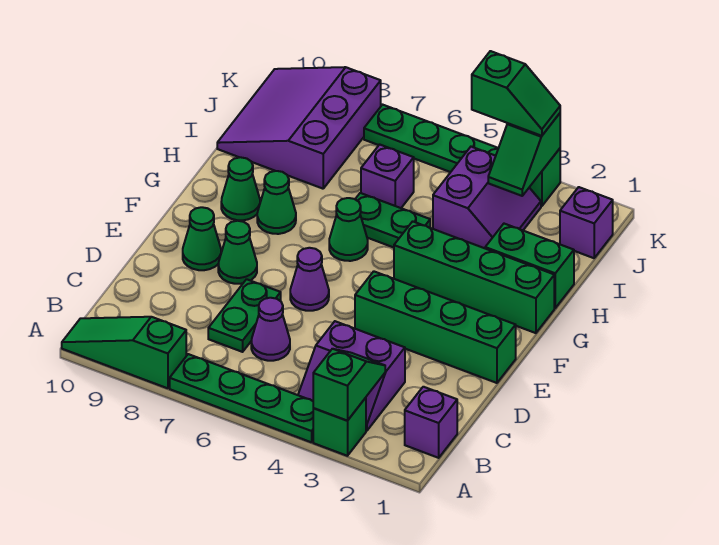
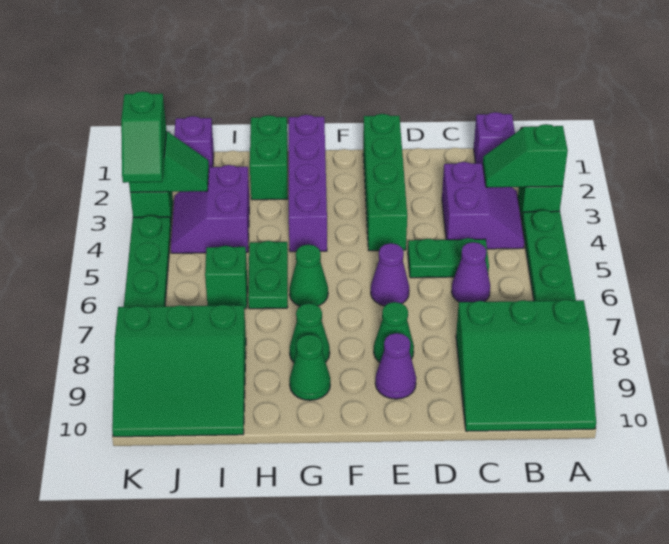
green 1x3 slope [62,317,186,388] -> green 3x3 slope [456,300,596,431]
green 1x2 plate [208,279,281,352] -> green 1x2 plate moved to [408,238,489,278]
green 1x1 cone [183,207,221,270] -> purple 1x1 cone [375,333,416,399]
green 1x4 brick [394,221,554,333] -> purple 1x4 brick [289,115,327,252]
purple 2x2 slope [433,147,541,248] -> purple 2x2 slope turned to [171,165,249,253]
purple 1x1 brick [361,144,414,208] -> green 1x1 brick [205,246,247,309]
purple 3x3 slope [217,67,381,189] -> green 3x3 slope [112,305,246,437]
green 1x2 slope [472,51,560,136] -> green 1x2 slope turned to [121,91,166,183]

